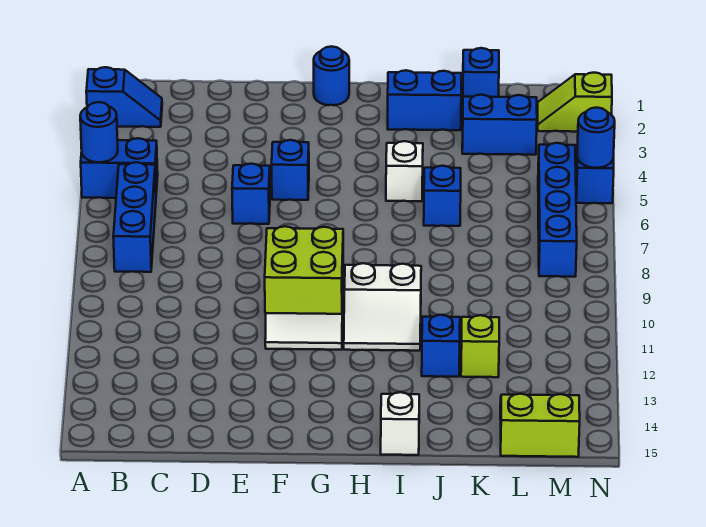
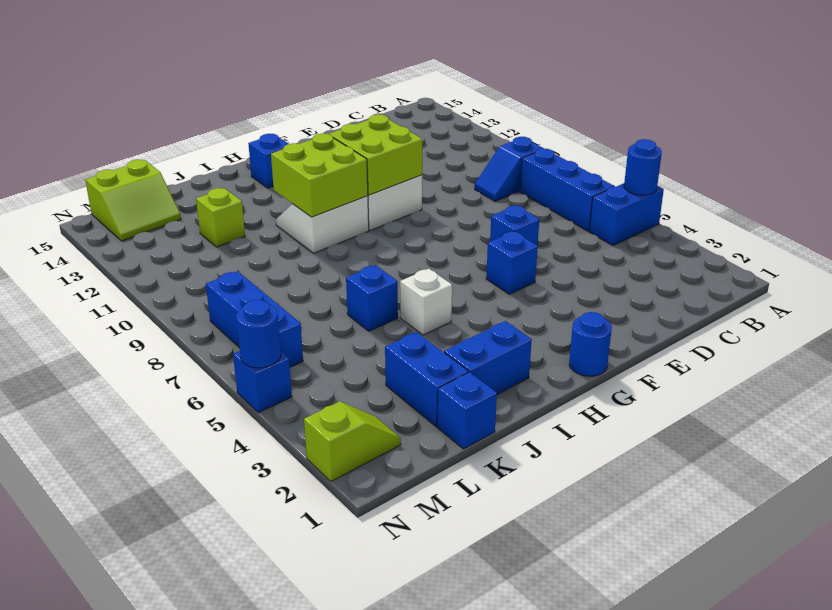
blue 1x2 slope [86,67,162,127] -> blue 1x2 slope moved to [475,137,542,201]
none -> lime 2x2 brick [271,133,368,217]
white 1x1 brick [381,392,419,455] -> none
blue 1x1 brick [422,315,460,377] -> blue 1x1 brick moved to [248,134,288,188]
blue 1x2 brick [462,95,537,155] -> blue 1x2 brick turned to [385,332,468,426]
blue 1x4 brick [538,143,577,277] -> blue 1x3 brick [206,271,303,367]

